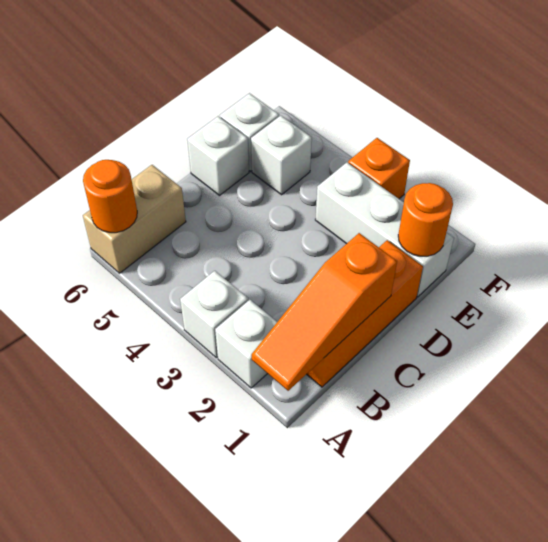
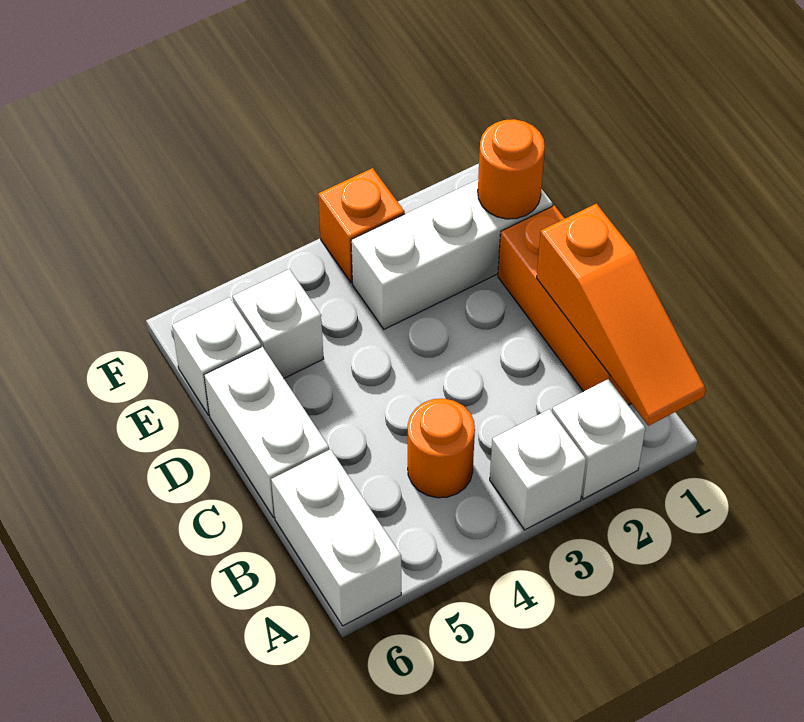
tan 1x2 brick [83,165,186,273] -> white 1x2 brick [271,449,401,626]
orange 1x1 round brick [83,160,137,233] -> orange 1x1 round brick moved to [408,399,475,498]
white 1x1 brick [187,116,249,195] -> white 1x2 brick [204,347,329,517]

